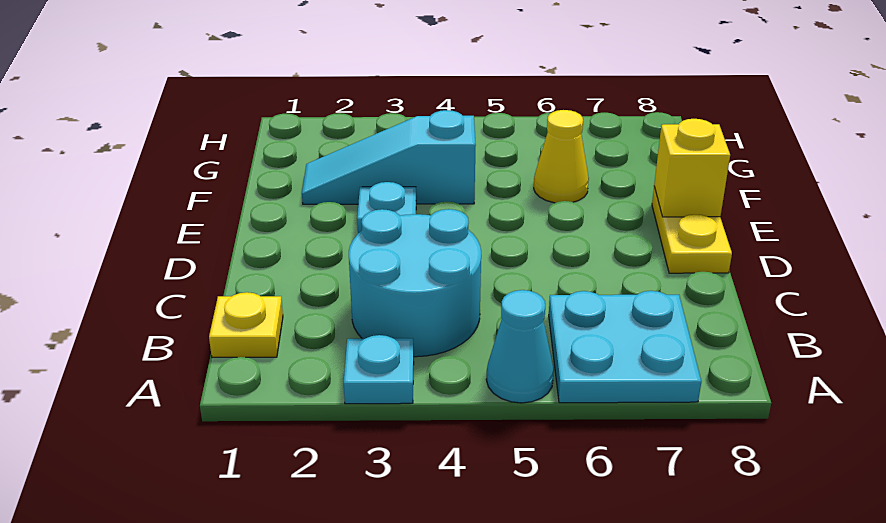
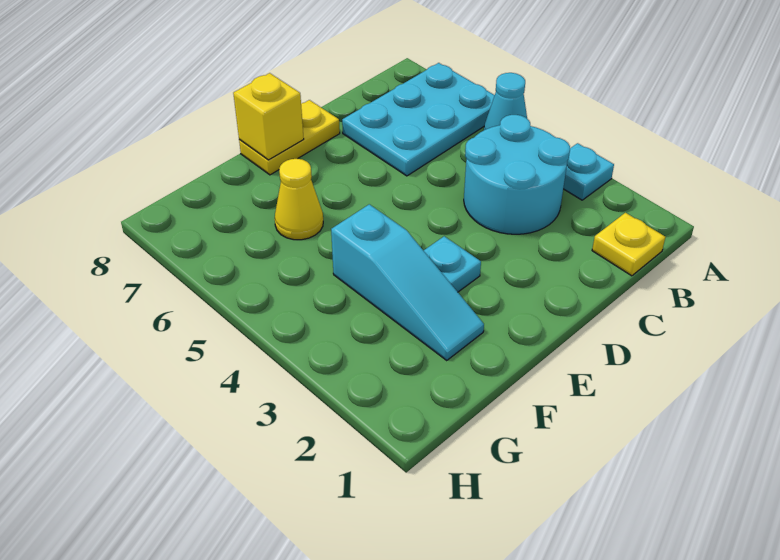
cyan 2x2 plate [549,291,701,403] -> cyan 2x3 plate [342,63,495,176]

